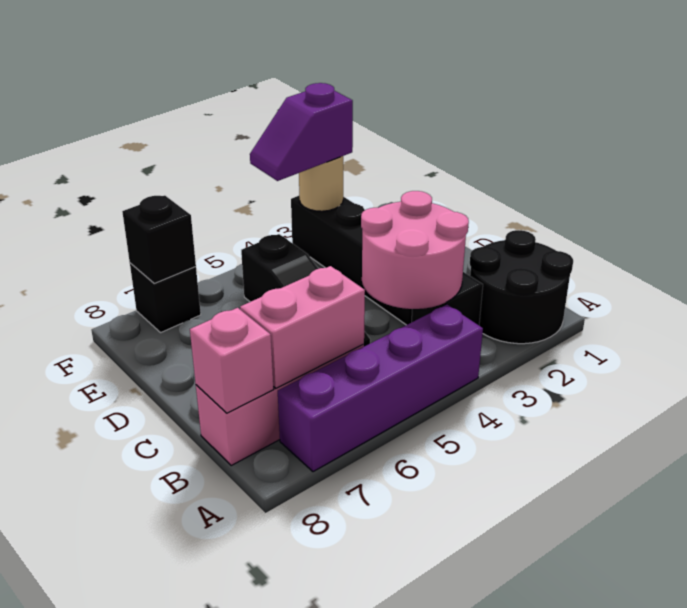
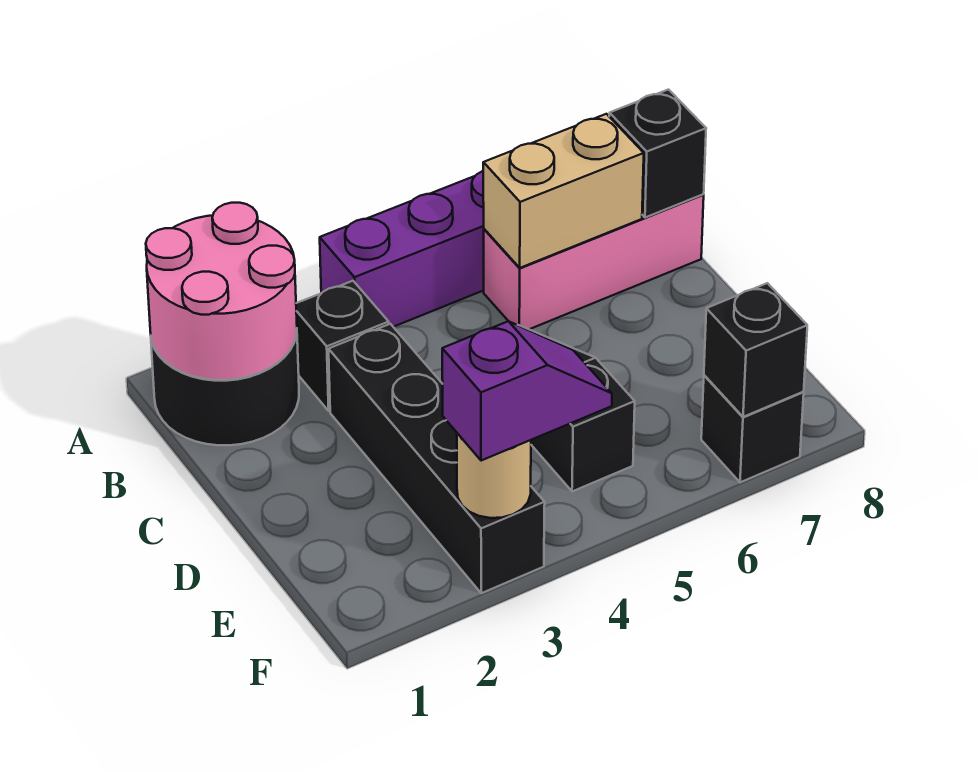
pink 2x2 round brick [361,191,469,309] -> pink 2x2 round brick moved to [146,203,297,380]
pink 1x2 brick [240,266,365,388] -> tan 1x2 brick [483,114,644,268]
pink 1x1 brick [190,308,274,413] -> black 1x1 brick [609,90,706,218]

